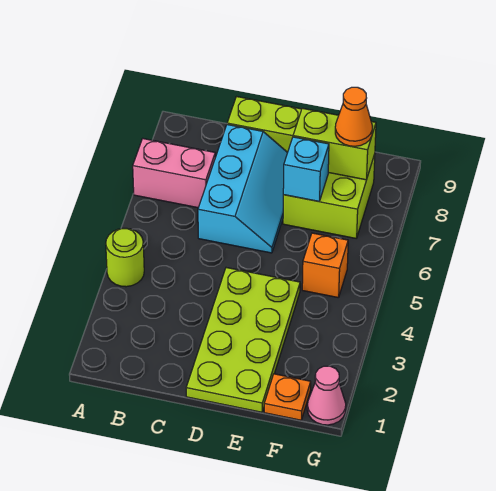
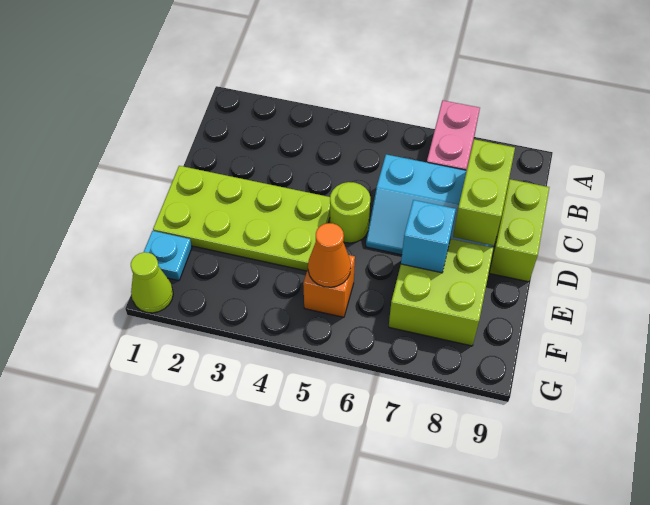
lime 1x1 round brick [106,228,144,287] -> lime 1x1 round brick moved to [330,182,370,243]
lime 1x2 brick [293,108,376,180] -> lime 1x2 brick moved to [453,139,515,246]
orange 1x1 plate [264,374,311,420] -> cyan 1x1 plate [144,231,192,281]
orange 1x1 cone [335,87,373,146] -> orange 1x1 cone moved to [308,223,351,287]
pink 1x1 cone [307,366,346,425] -> lime 1x1 cone [131,252,173,313]

